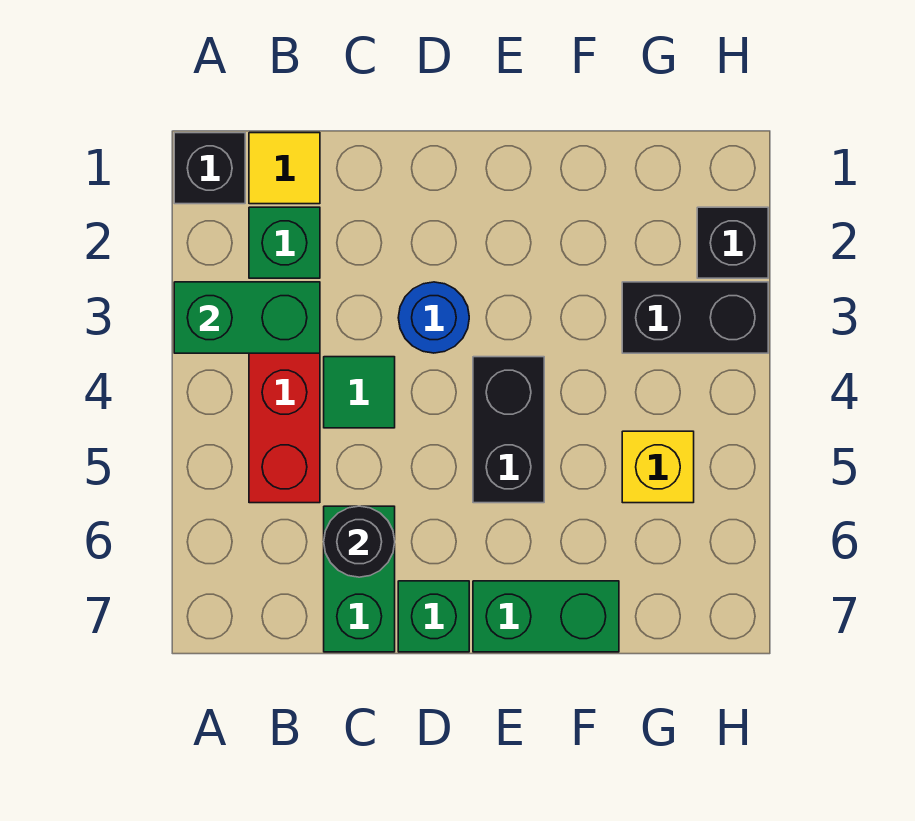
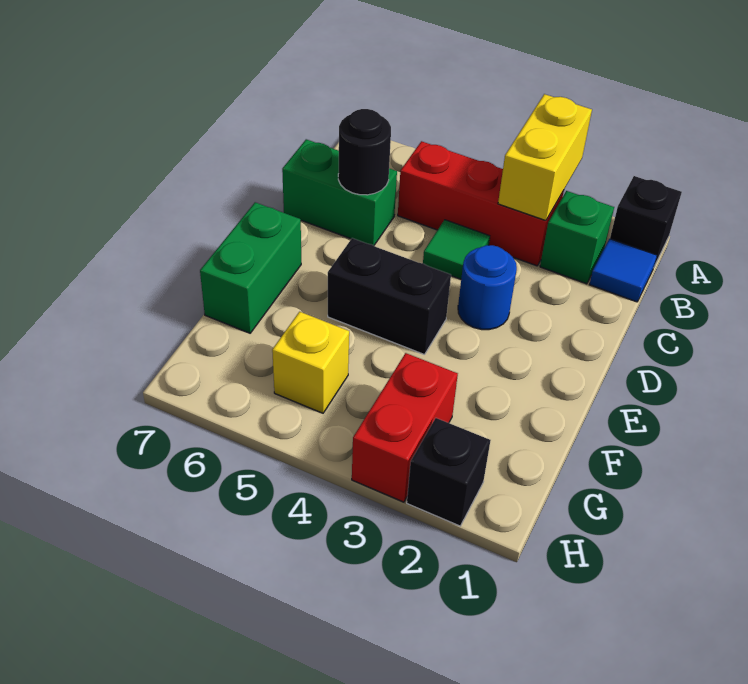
green 1x2 brick [174,282,320,353] -> yellow 1x2 brick [498,94,592,221]
yellow 1x1 tile [249,133,320,204] -> blue 1x1 tile [589,239,657,302]
green 1x1 brick [398,581,469,652] -> none
black 1x2 brick [622,282,768,353] -> red 1x2 brick [352,353,458,502]

